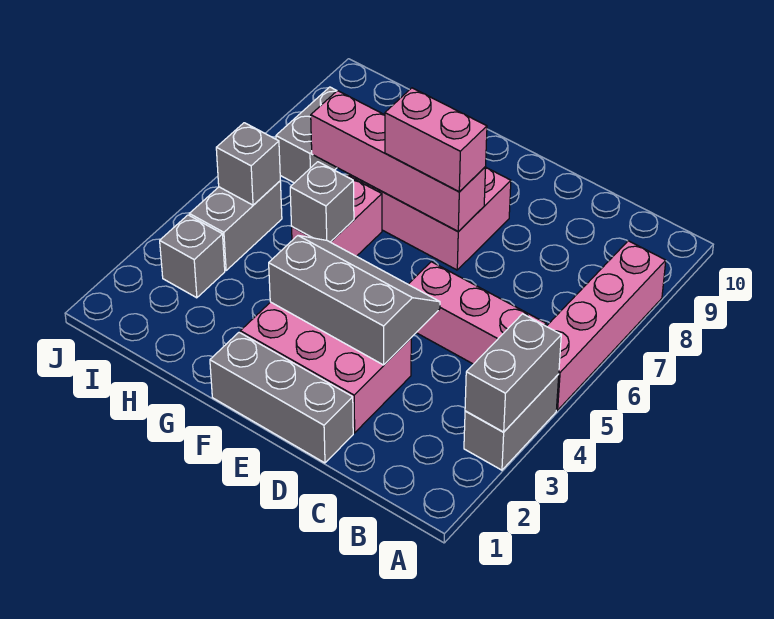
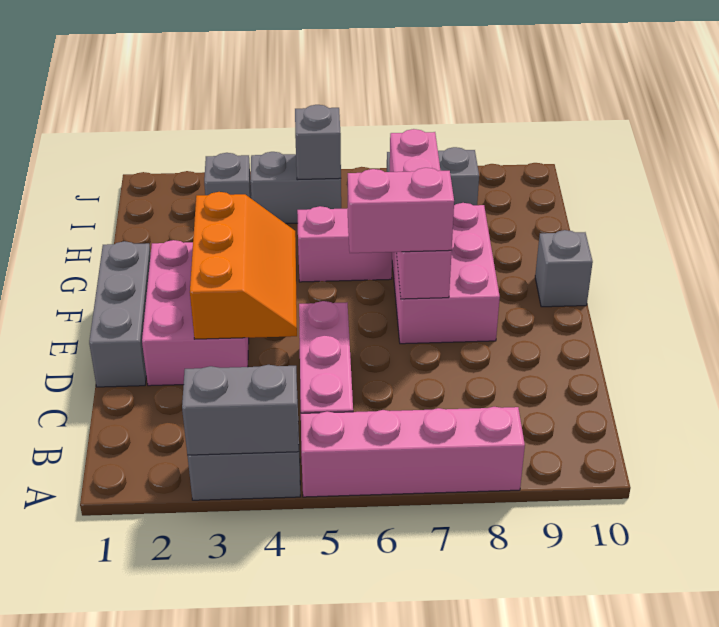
grey 2x3 slope [269,235,440,365] -> orange 2x3 slope [190,192,297,339]
pink 1x2 brick [385,88,487,191] -> pink 1x2 brick turned to [348,168,454,253]
grey 1x1 brick [290,162,354,242] -> grey 1x1 brick moved to [535,230,593,307]

